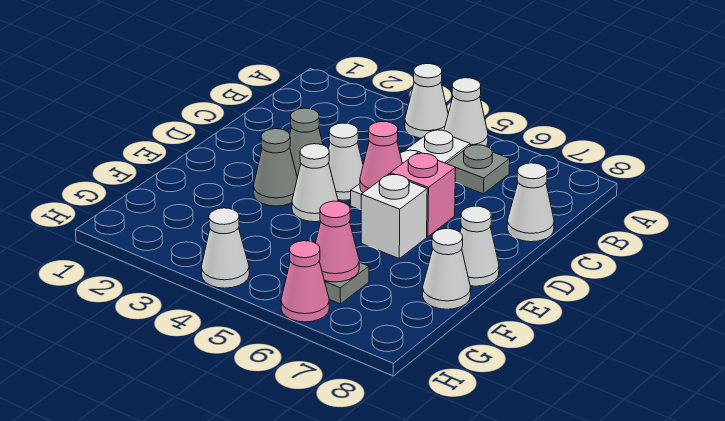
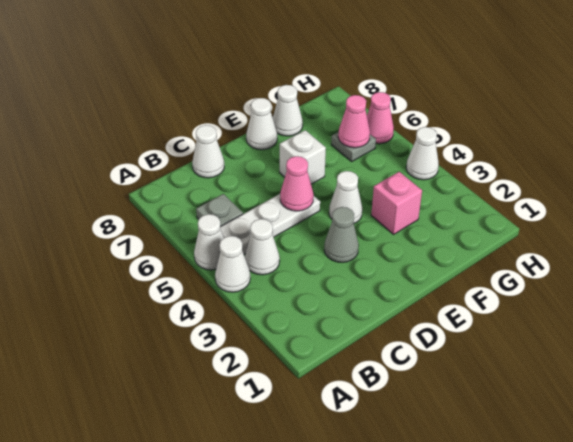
white 1x1 cone [329,123,363,200] -> white 1x1 cone moved to [245,219,280,275]
pink 1x1 brick [390,153,456,237] -> pink 1x1 brick moved to [371,172,422,234]
grey 1x1 cone [254,129,297,206] -> none

